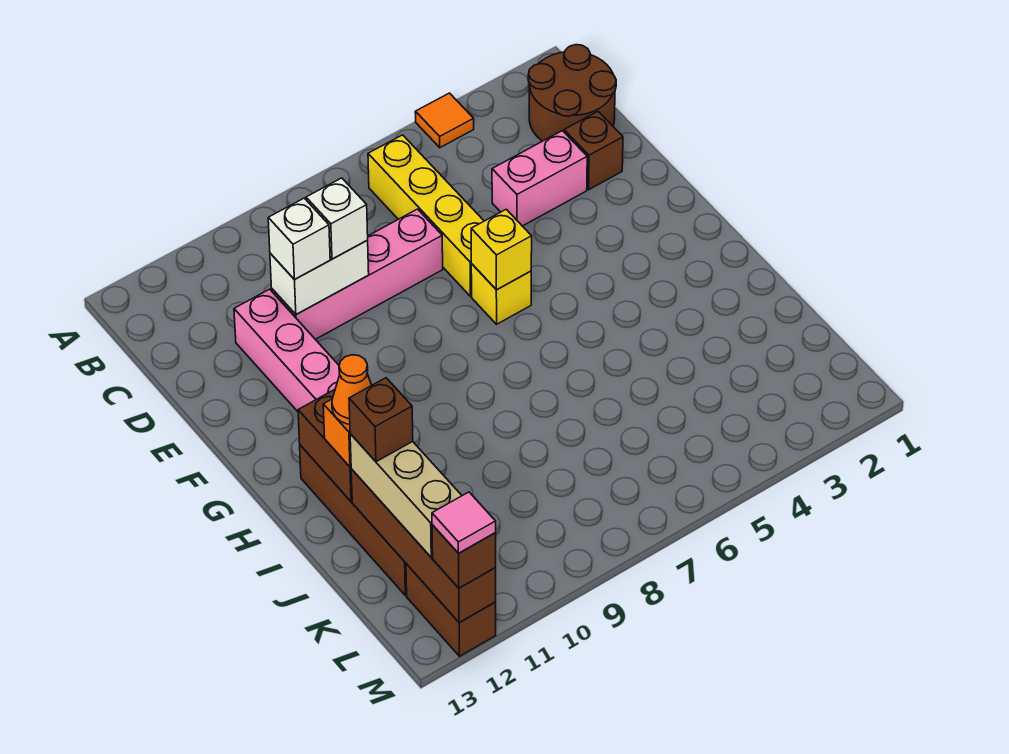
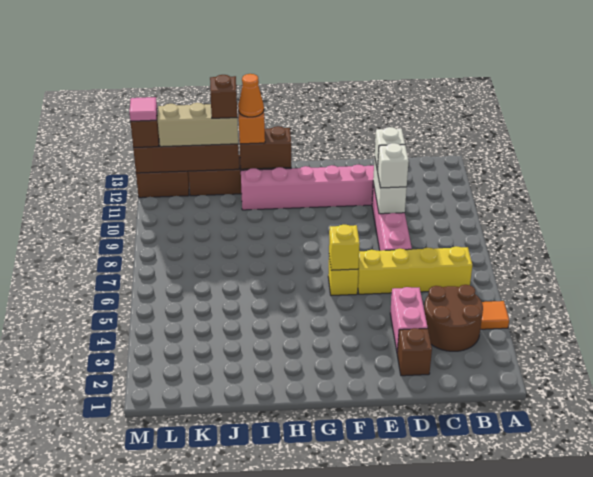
brown 2x2 round brick [528,45,616,141] -> brown 2x2 round brick moved to [424,285,483,351]

